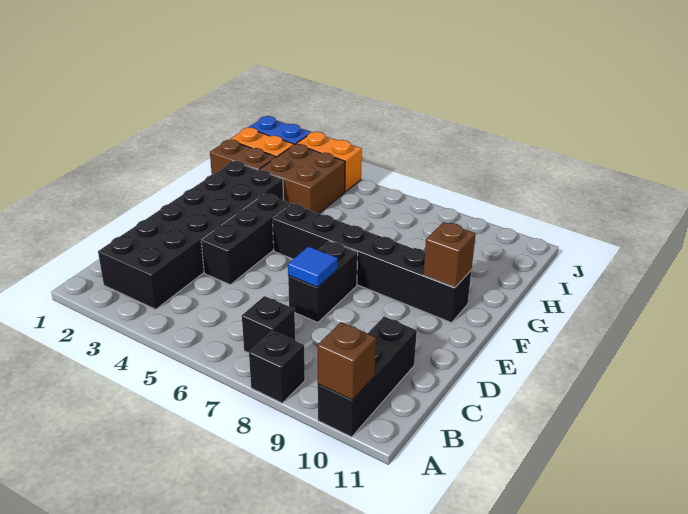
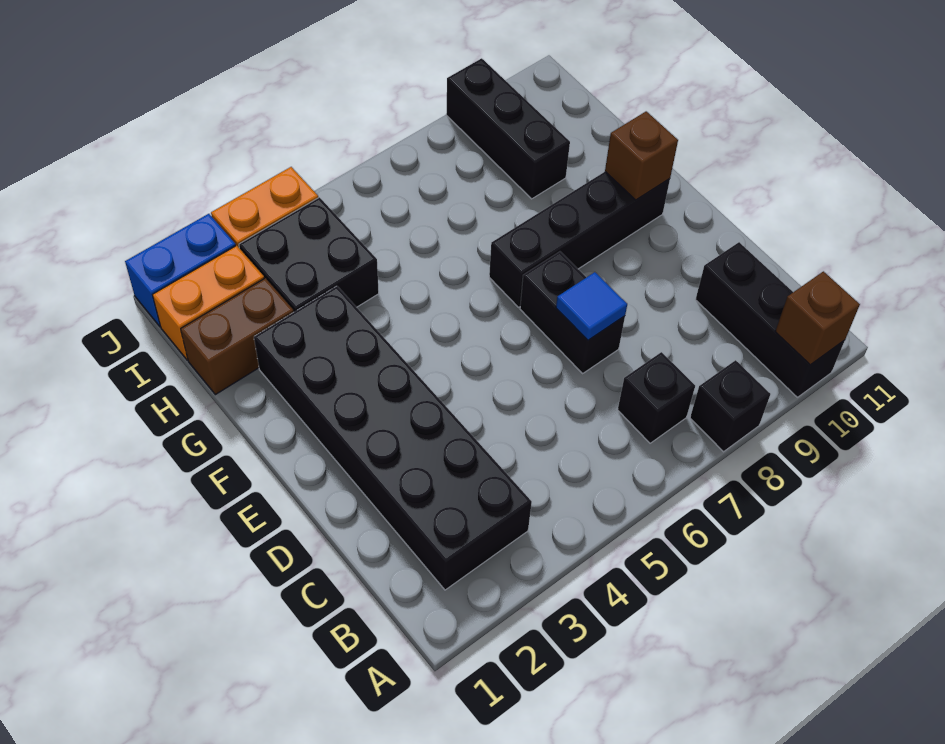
black 1x3 brick [201,194,290,285] -> black 1x3 brick moved to [446,58,570,199]
black 1x6 brick [273,204,471,323] -> black 1x4 brick [489,172,670,307]
brown 2x2 brick [260,144,345,213] -> black 2x2 brick [239,197,379,312]

